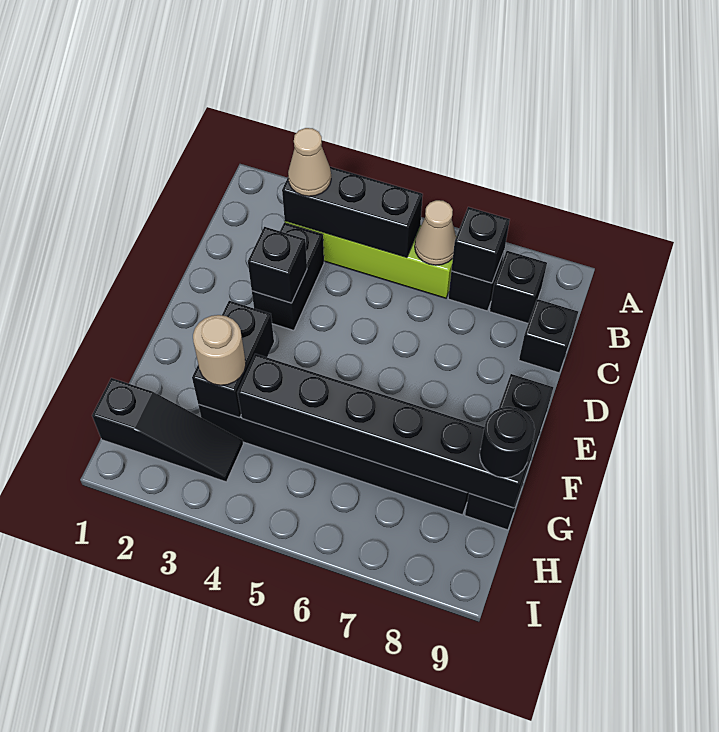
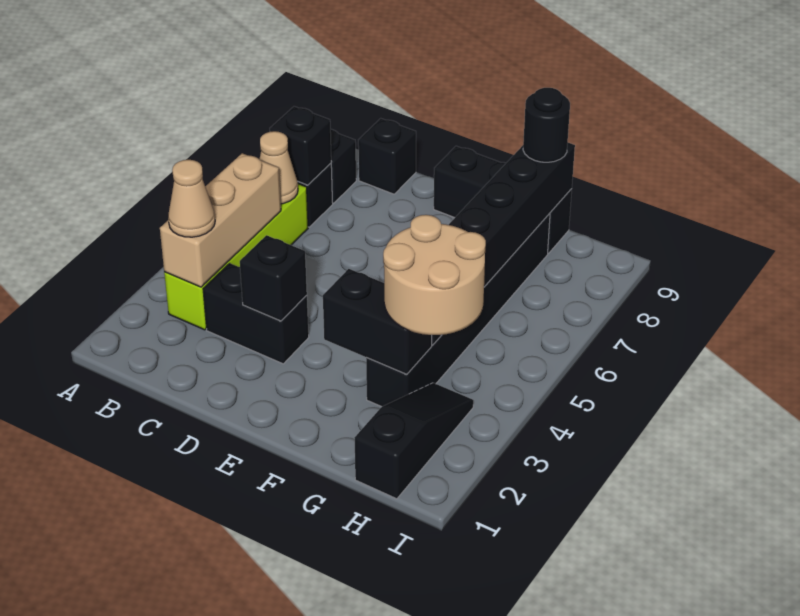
black 1x3 brick [282,167,423,258] -> tan 1x3 brick [160,153,281,287]
tan 1x1 round brick [193,315,246,385] -> tan 2x2 round brick [383,215,486,335]

